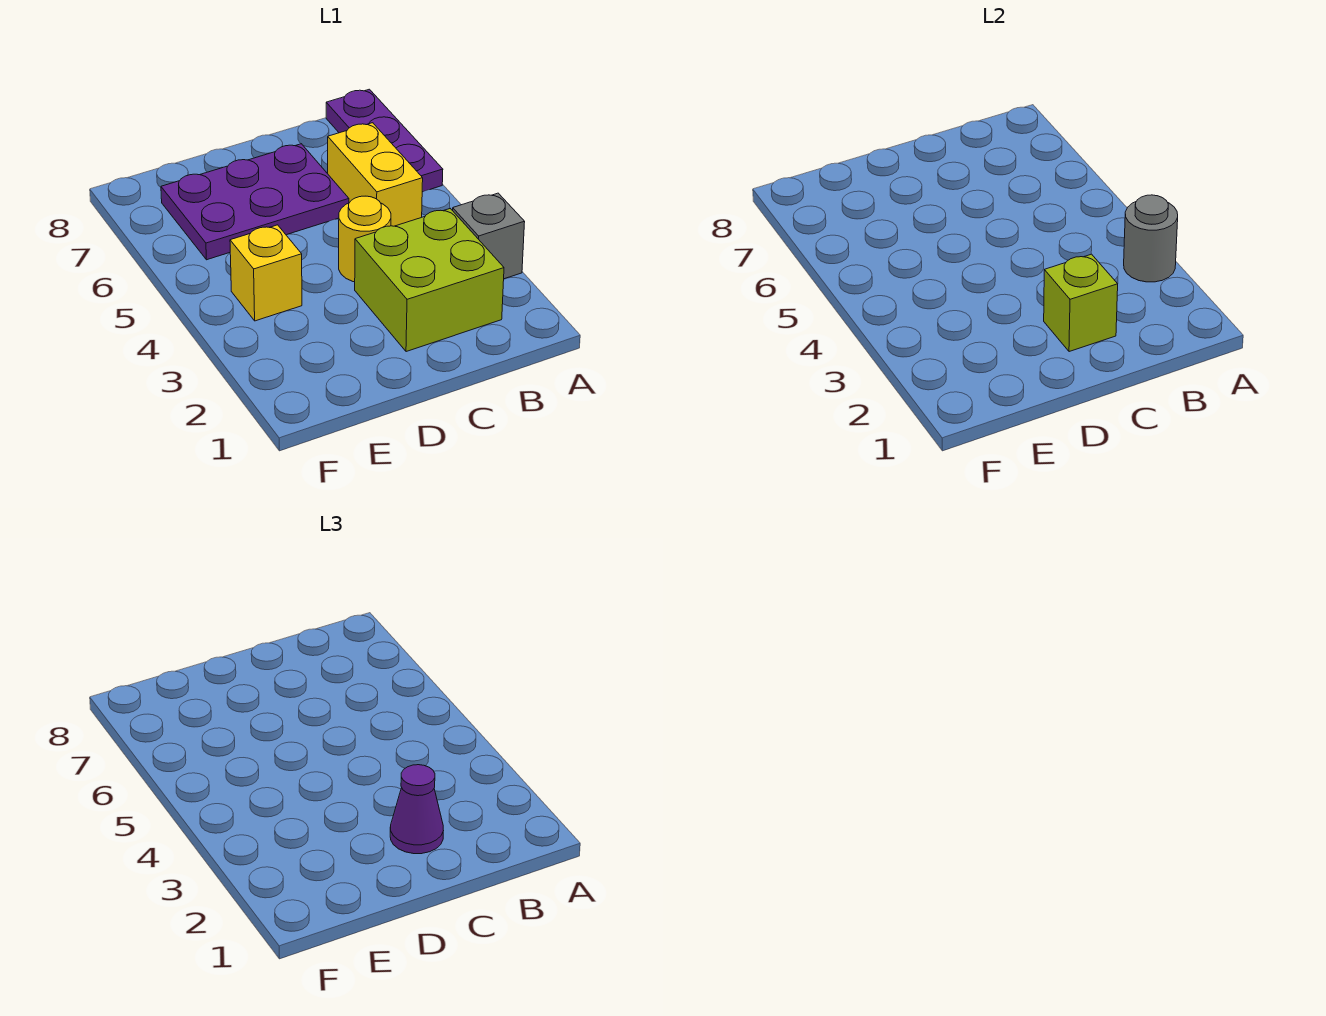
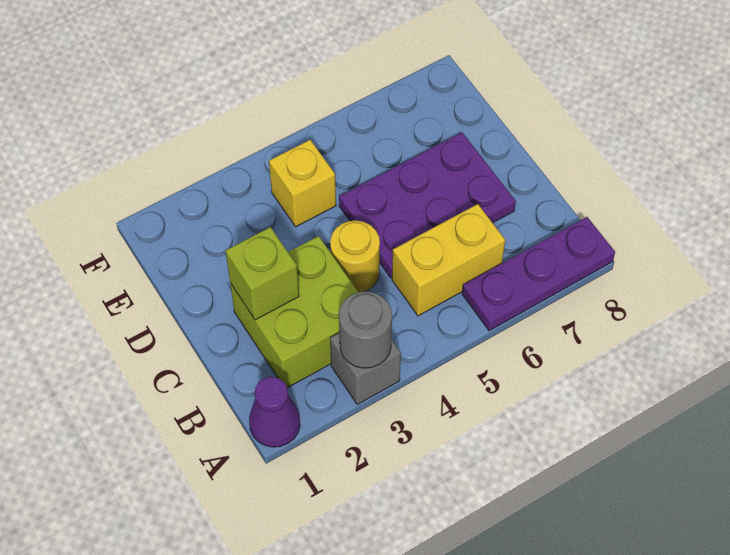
purple 1x1 cone [390,765,444,854] -> purple 1x1 cone moved to [249,377,300,447]
purple 2x3 plate [161,144,349,260] -> purple 2x3 plate turned to [339,133,516,278]

